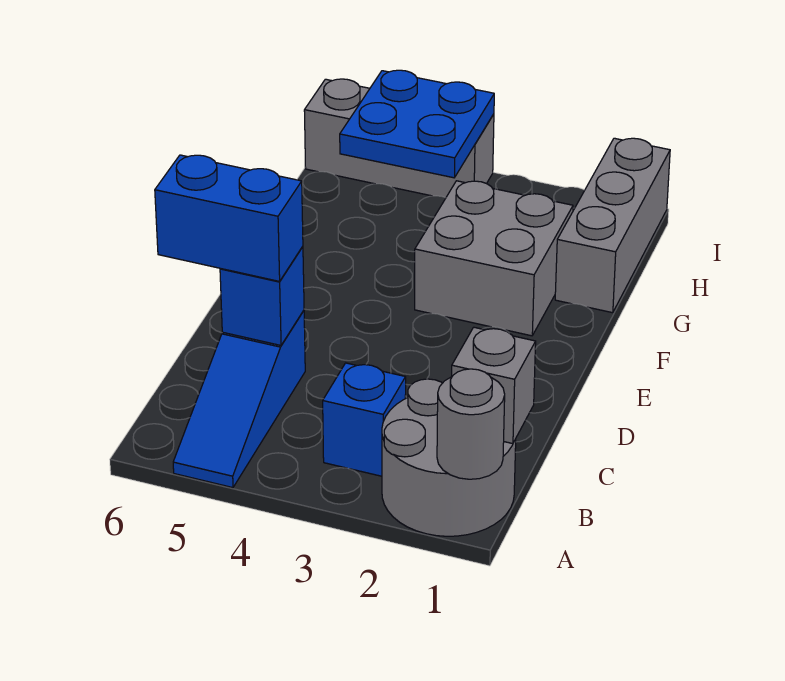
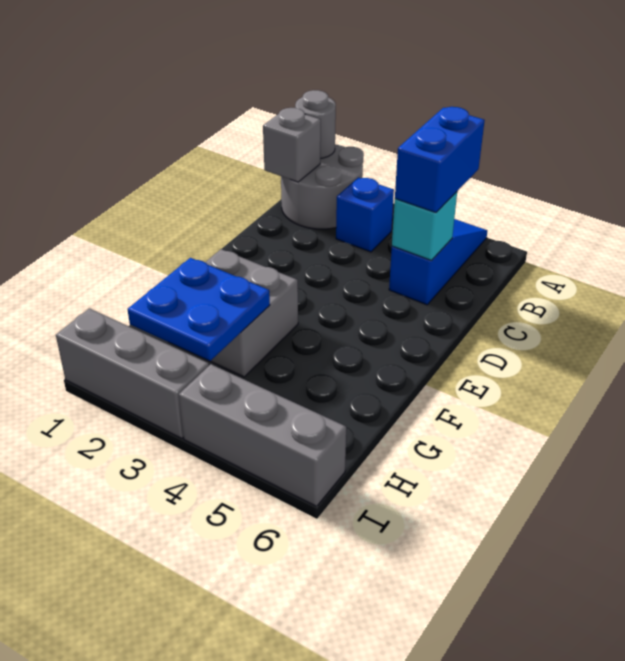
blue 1x1 brick [220,247,304,345] -> cyan 1x1 brick [392,192,457,260]
blue 1x2 brick [155,155,303,281] -> blue 1x2 brick turned to [395,107,485,213]
grey 1x3 brick [555,138,670,313] -> grey 1x3 brick turned to [56,309,209,438]
blue 2x2 plate [340,70,494,178] -> blue 2x2 plate moved to [127,258,270,361]

